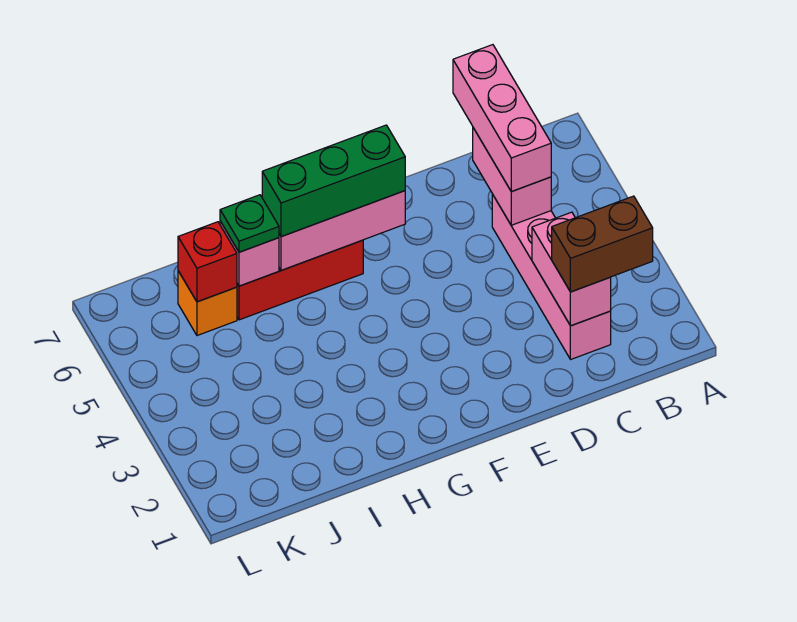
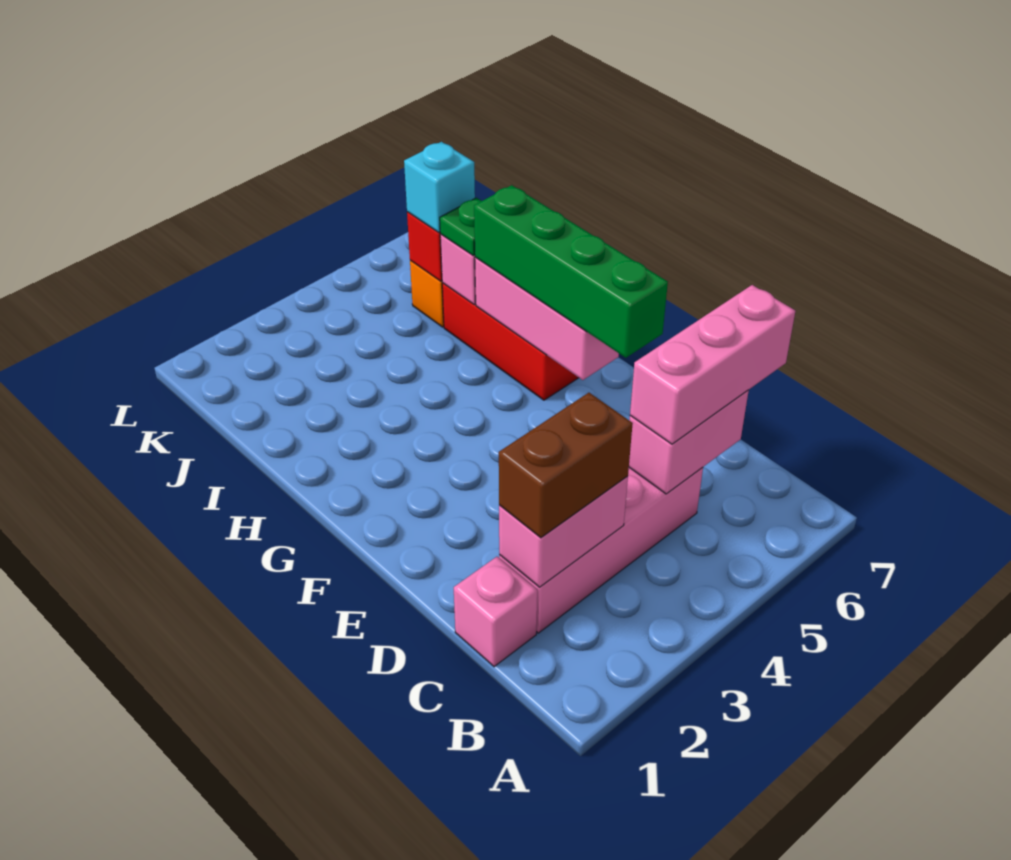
brown 1x2 brick [552,196,653,292] -> brown 1x2 brick turned to [499,393,633,538]
none -> pink 1x1 brick [454,557,537,667]
green 1x3 brick [262,125,405,237] -> green 1x4 brick [474,185,668,358]
none -> cyan 1x1 brick [404,142,475,232]

